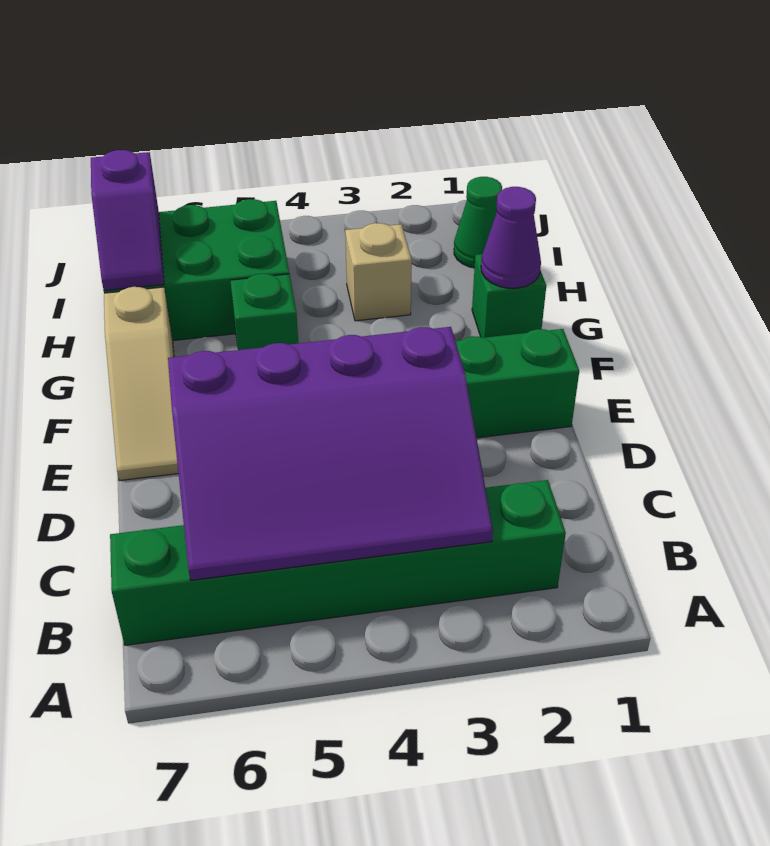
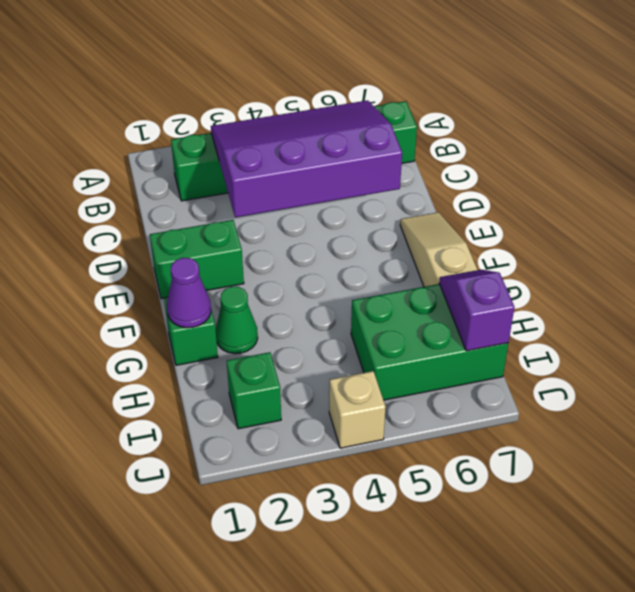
green 1x1 brick [230,274,298,350] -> green 1x1 brick moved to [227,352,281,429]
tan 1x1 brick [345,223,412,321] -> tan 1x1 brick moved to [329,371,386,448]
green 1x1 cone [454,177,502,268] -> green 1x1 cone moved to [215,287,258,354]

